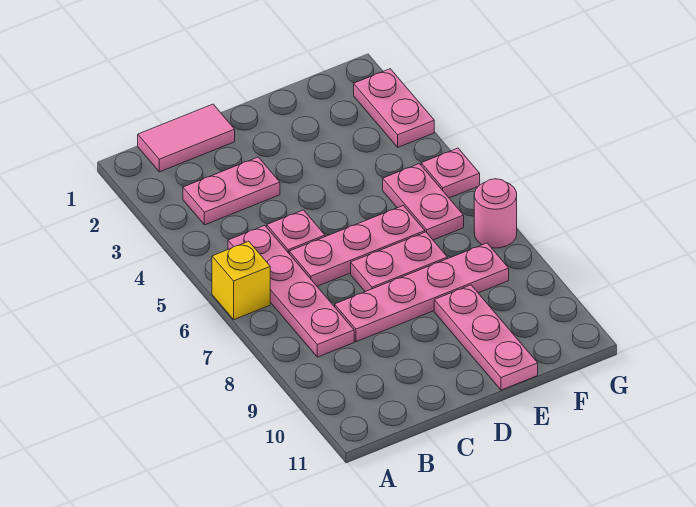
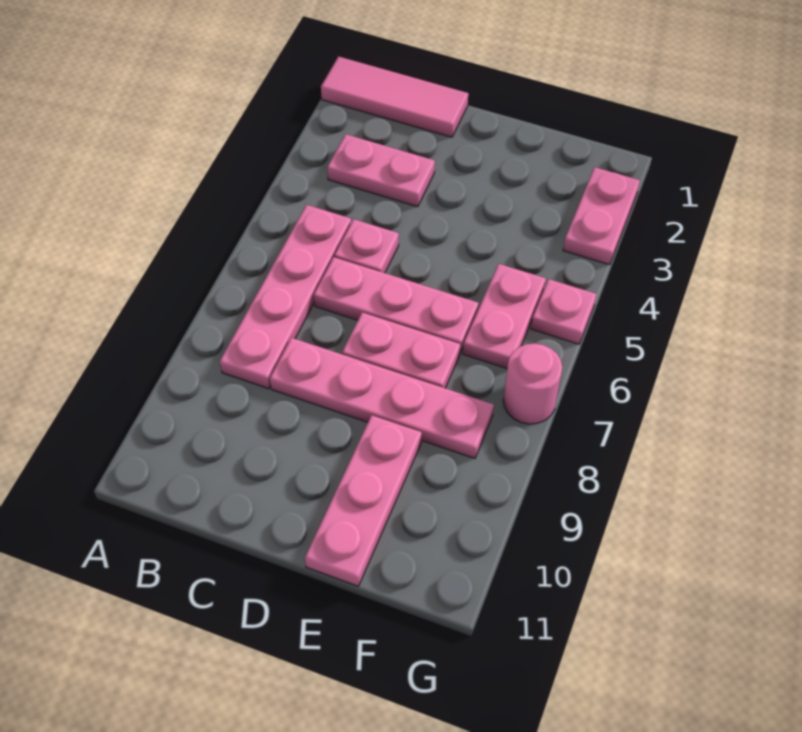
yellow 1x1 brick [212,241,270,320] -> none
pink 1x2 tile [138,104,235,172] -> pink 1x3 tile [321,57,468,137]

